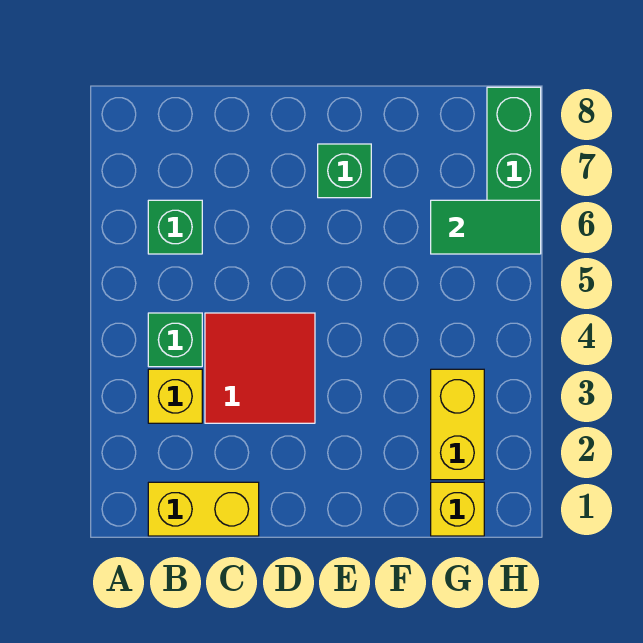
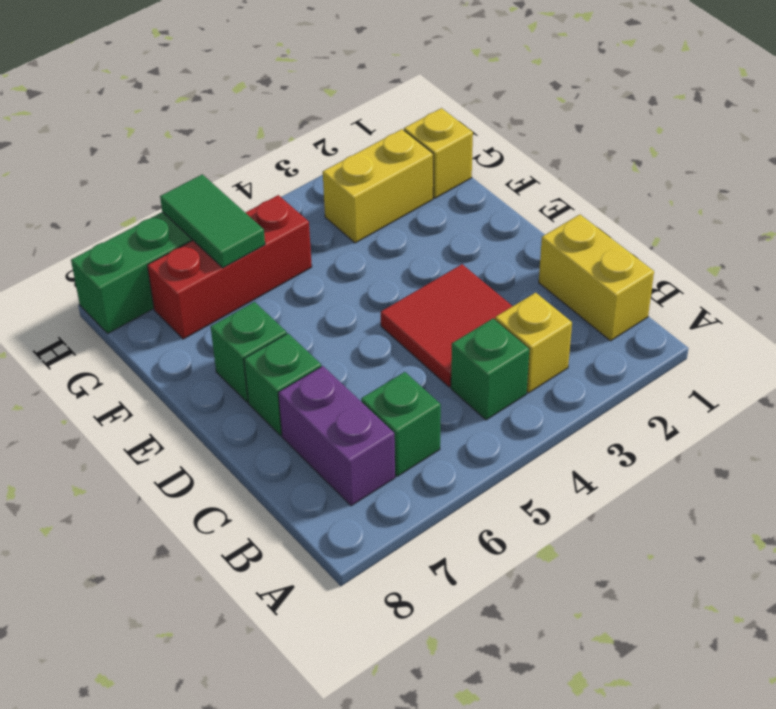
none -> purple 1x2 brick [278,366,395,506]
none -> green 1x1 brick [244,334,321,436]
none -> red 1x3 brick [147,195,312,339]

